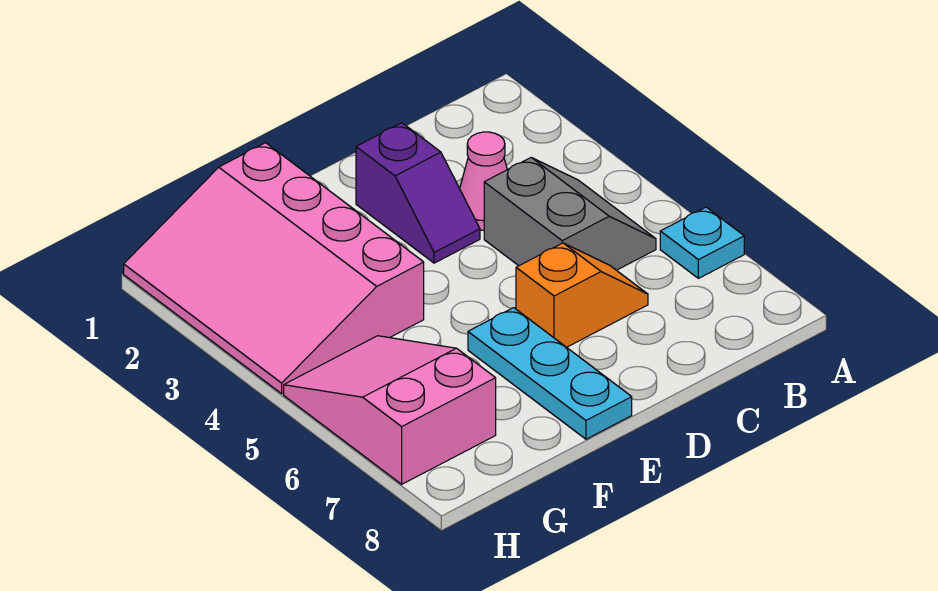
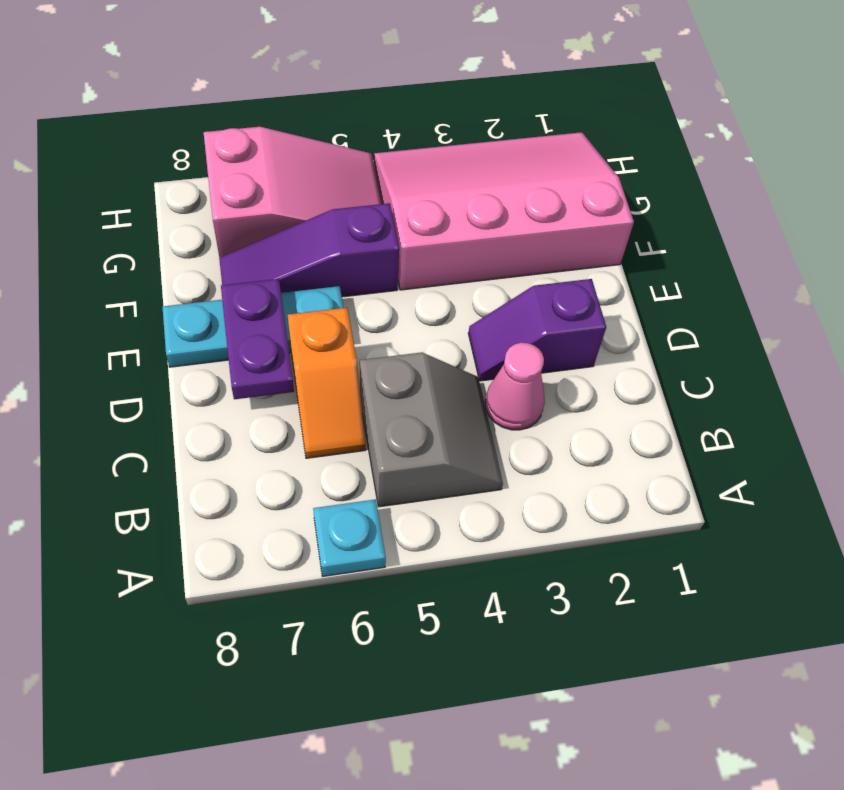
grey 2x2 slope [484,158,656,270] -> grey 2x2 slope turned to [360,352,503,507]
none -> purple 1x2 plate [221,279,294,399]
none -> purple 1x3 slope [219,203,399,297]

